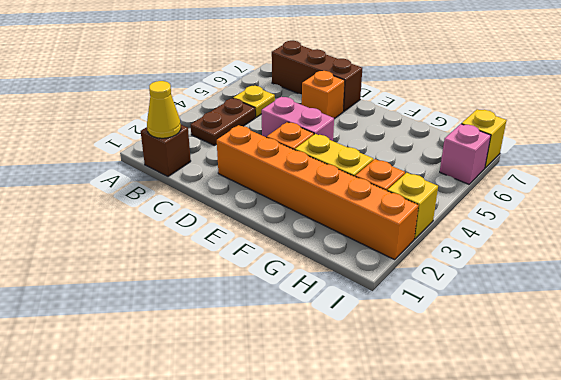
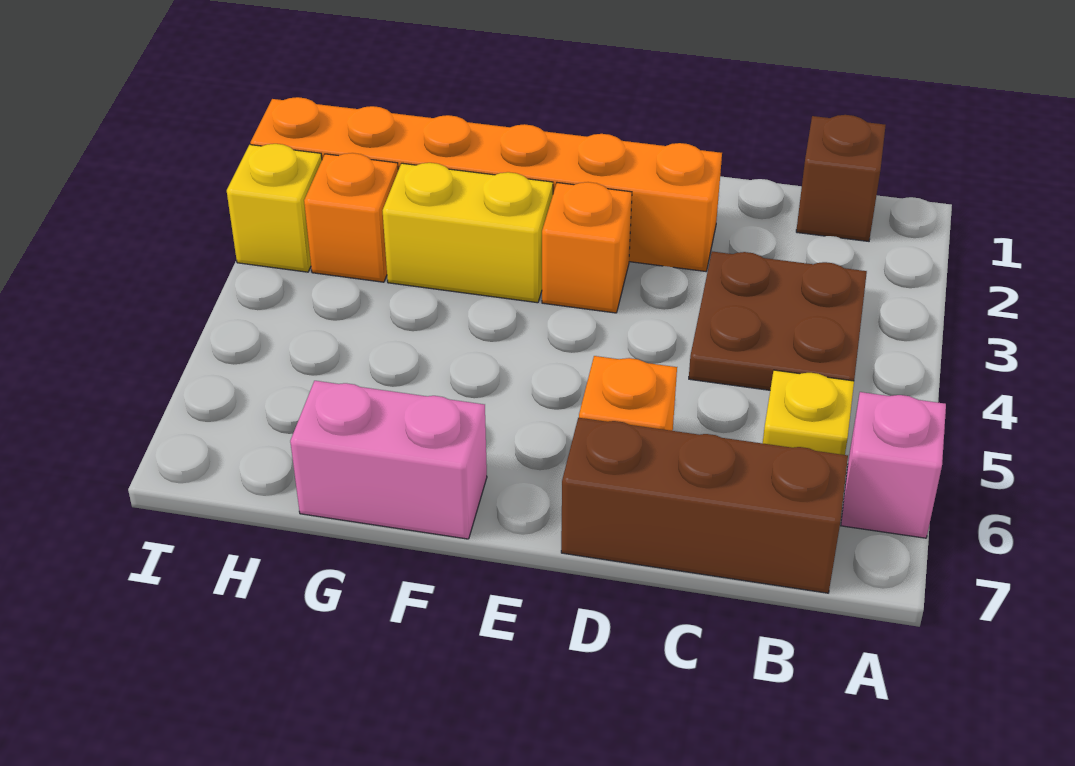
yellow 1x1 cone [147,81,181,138] -> none
brown 1x2 plate [191,98,255,145] -> brown 2x2 plate [689,252,867,390]
pink 1x2 brick [262,97,334,141] -> pink 1x2 brick moved to [290,381,487,539]
pink 1x1 brick [440,124,491,184] -> pink 1x1 brick moved to [841,392,946,538]
yellow 1x1 brick [462,109,507,168] -> none

